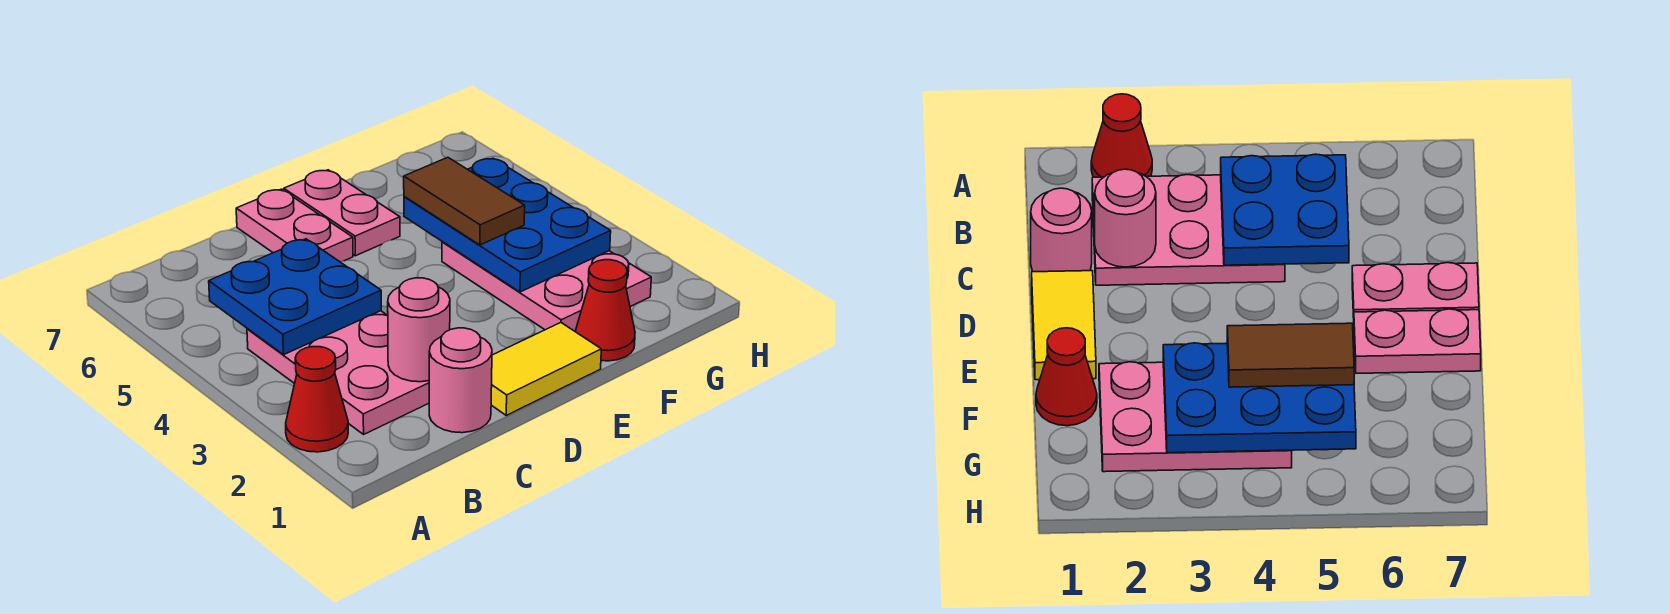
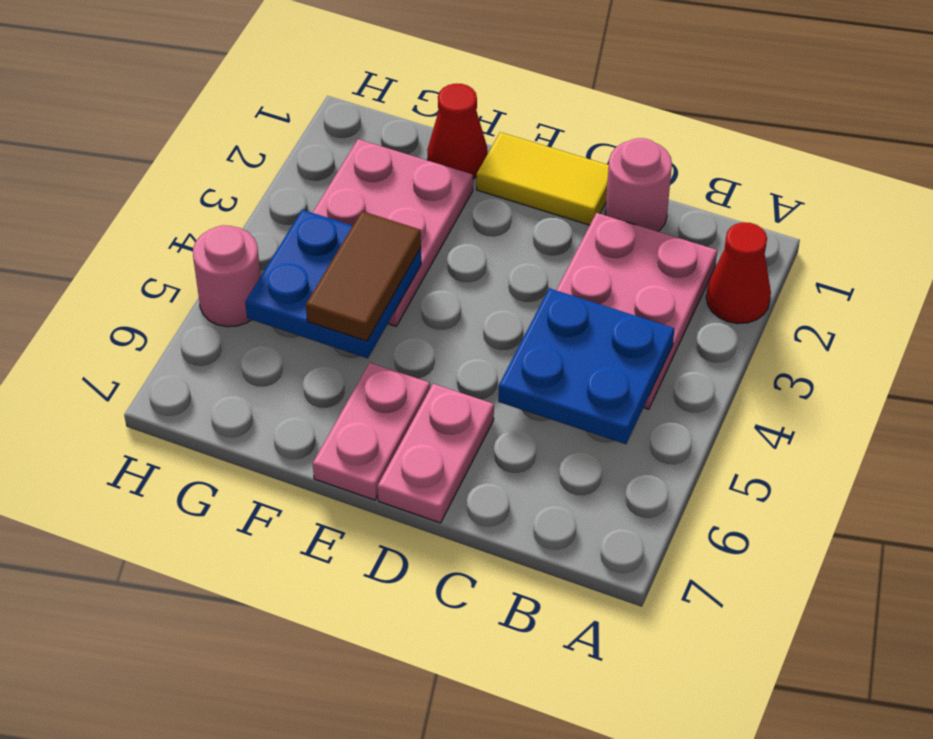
pink 1x1 round brick [388,278,450,382] -> pink 1x1 round brick moved to [193,225,261,327]
blue 2x3 plate [404,158,611,292] -> blue 2x2 plate [245,210,421,358]

